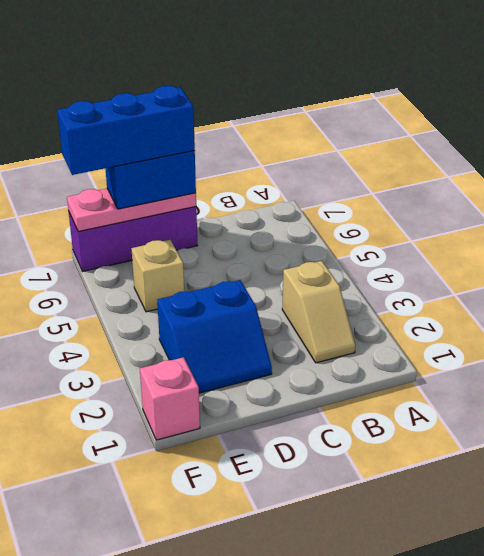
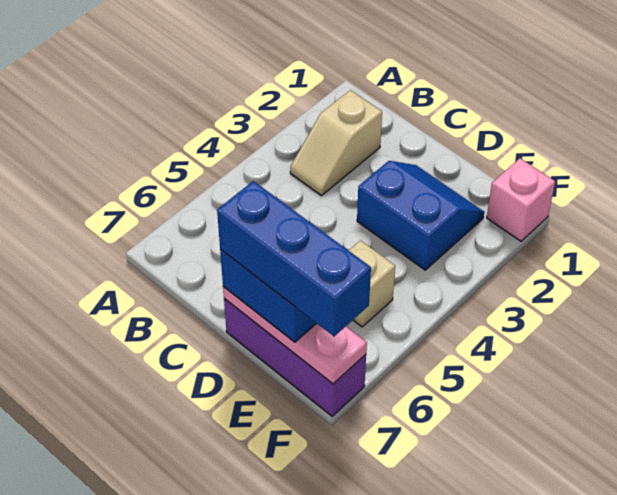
tan 1x2 slope [282,261,355,363] -> tan 1x2 slope turned to [290,90,382,196]

